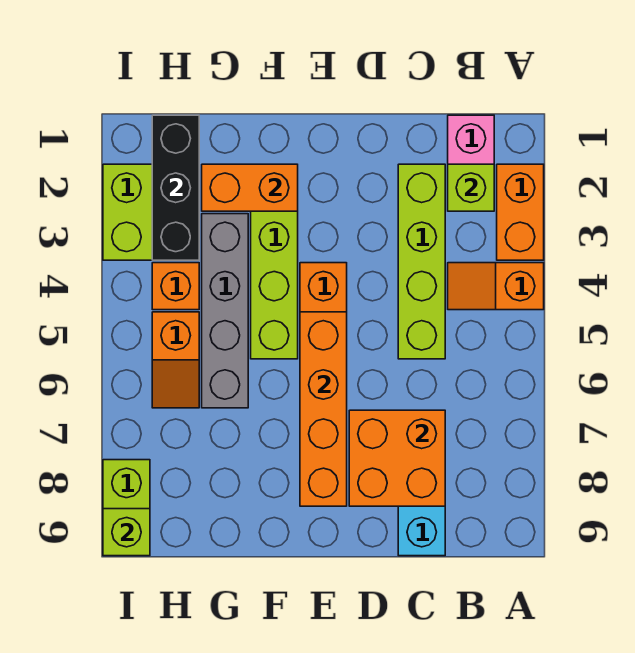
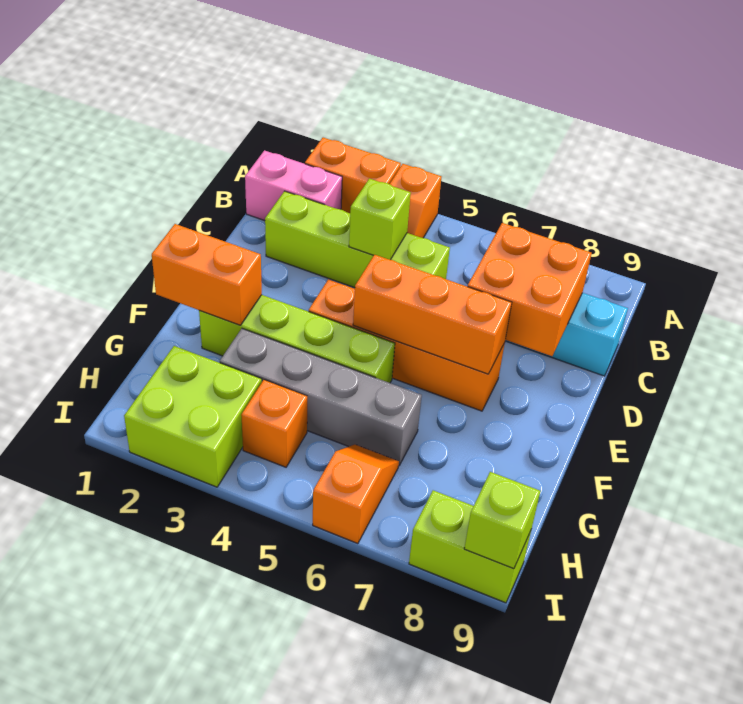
lime 1x1 brick [448,164,494,211] -> lime 1x1 brick moved to [349,179,411,260]
orange 1x4 brick [300,312,347,506] -> orange 1x3 brick [353,255,512,374]
orange 1x2 brick [202,164,298,211] -> orange 1x2 brick turned to [152,224,262,325]
black 1x3 brick [152,115,199,260] -> none
orange 1x2 slope [152,312,199,408] -> orange 1x2 slope turned to [313,445,399,544]

